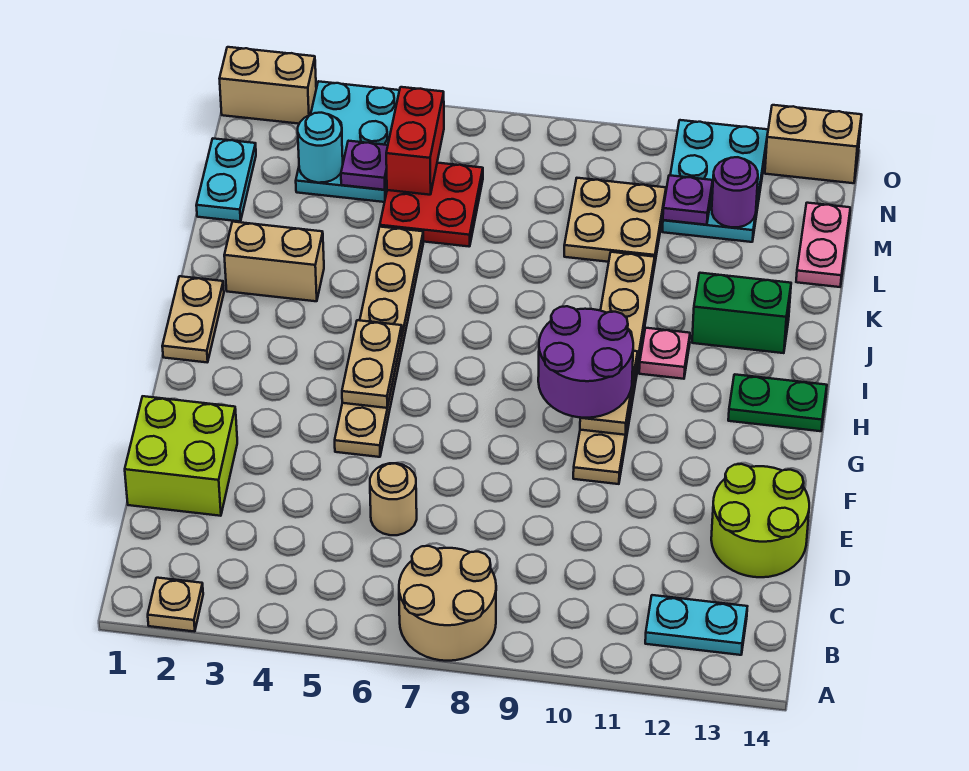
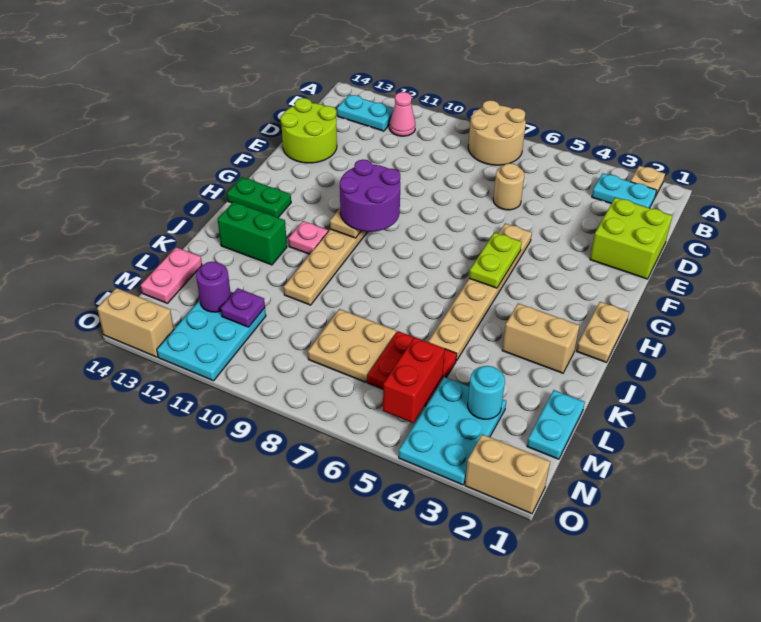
none -> cyan 1x2 plate [592,173,657,208]
none -> pink 1x1 cone [390,92,415,136]
tan 1x2 plate [342,320,402,408] -> lime 1x2 plate [469,233,522,288]
tan 2x2 plate [564,178,666,267] -> tan 2x2 plate moved to [308,309,396,382]
purple 1x1 plate [341,141,388,190] -> none

